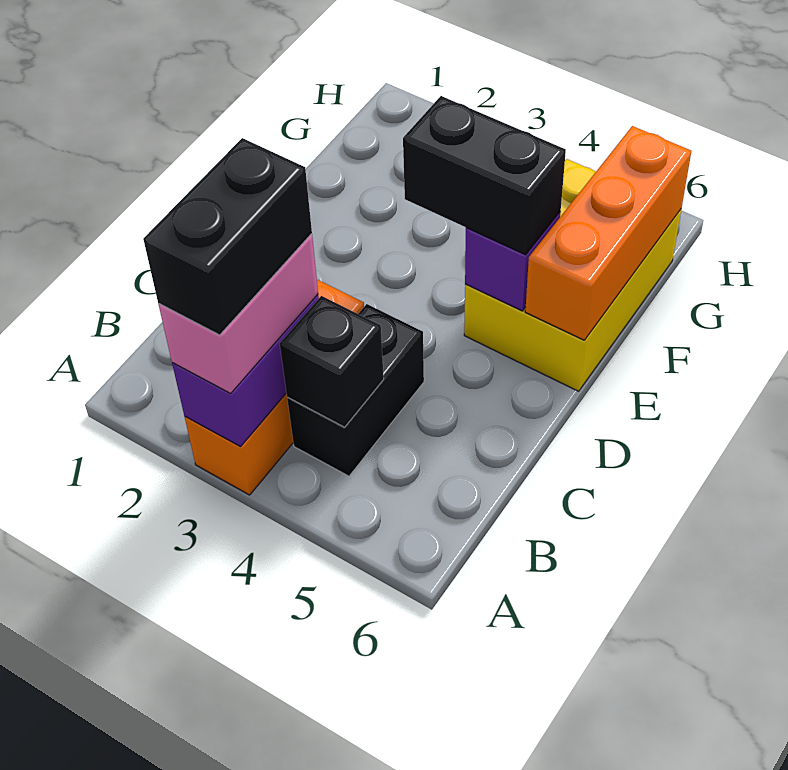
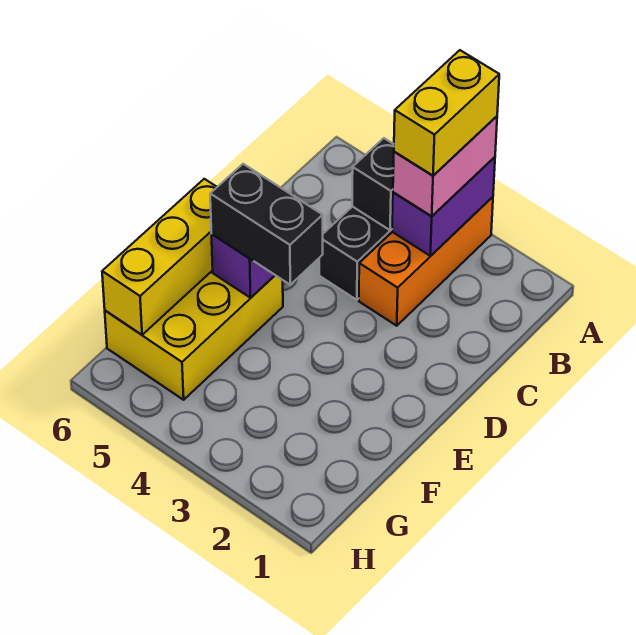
black 1x2 brick [143,138,312,335] -> yellow 1x2 brick [394,50,499,176]
orange 1x3 brick [525,126,691,340] -> yellow 1x3 brick [102,179,217,335]

